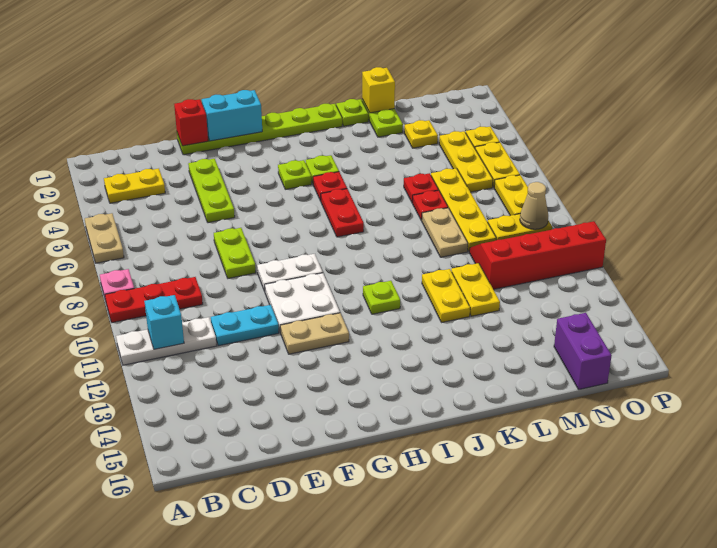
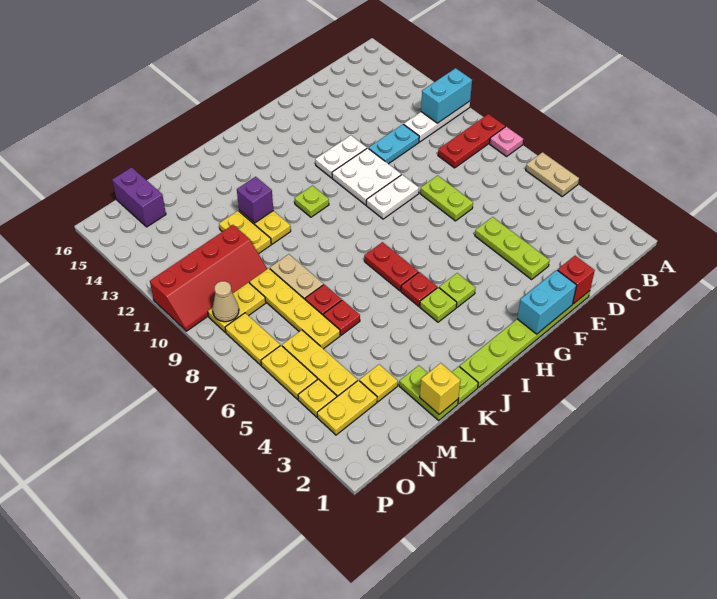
yellow 1x2 plate [104,169,165,203] -> yellow 1x2 plate moved to [317,380,377,435]
cyan 1x1 brick [144,295,184,349] -> cyan 1x2 brick [421,68,472,123]
tan 1x2 plate [280,313,349,354] -> white 1x2 plate [315,135,367,178]
none -> purple 1x1 brick [237,177,273,223]

